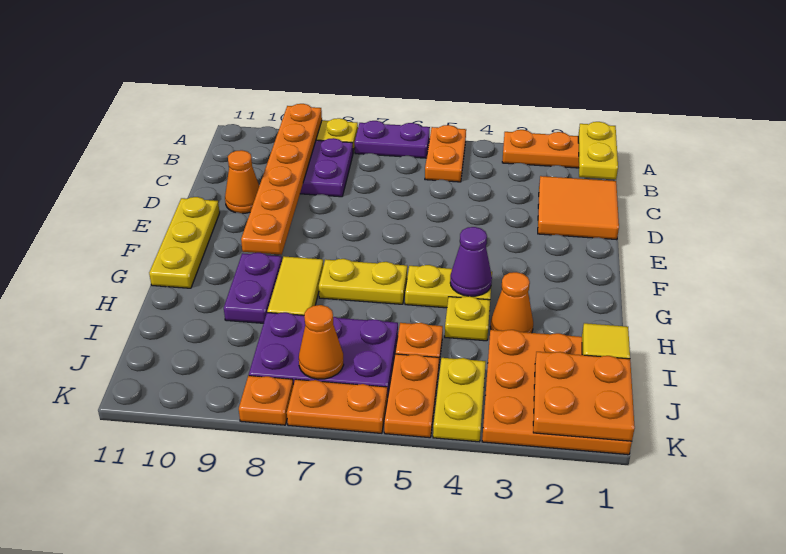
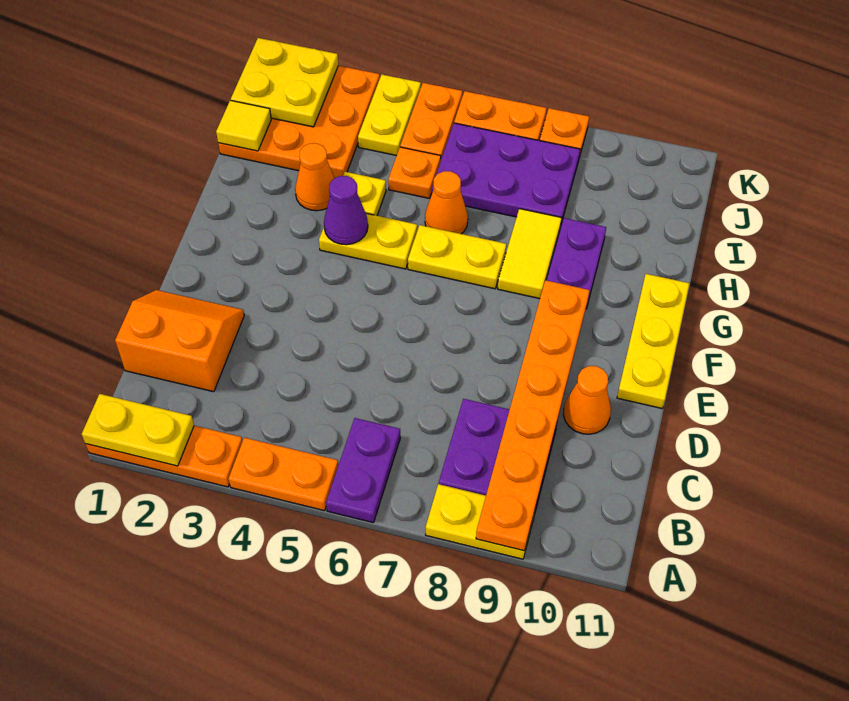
yellow 1x2 plate [578,122,618,180] -> yellow 1x2 plate turned to [82,394,194,466]
orange 1x2 plate [425,125,466,182] -> orange 1x2 plate turned to [229,438,338,511]
purple 1x2 plate [355,121,430,158] -> purple 1x2 plate turned to [326,418,400,523]
orange 2x2 tile [538,176,619,240] -> orange 2x2 slope [115,290,244,392]
orange 2x2 plate [533,352,635,441] -> yellow 2x2 plate [231,38,338,127]
orange 1x1 cone [299,305,344,379] -> orange 1x1 cone moved to [425,171,468,234]

